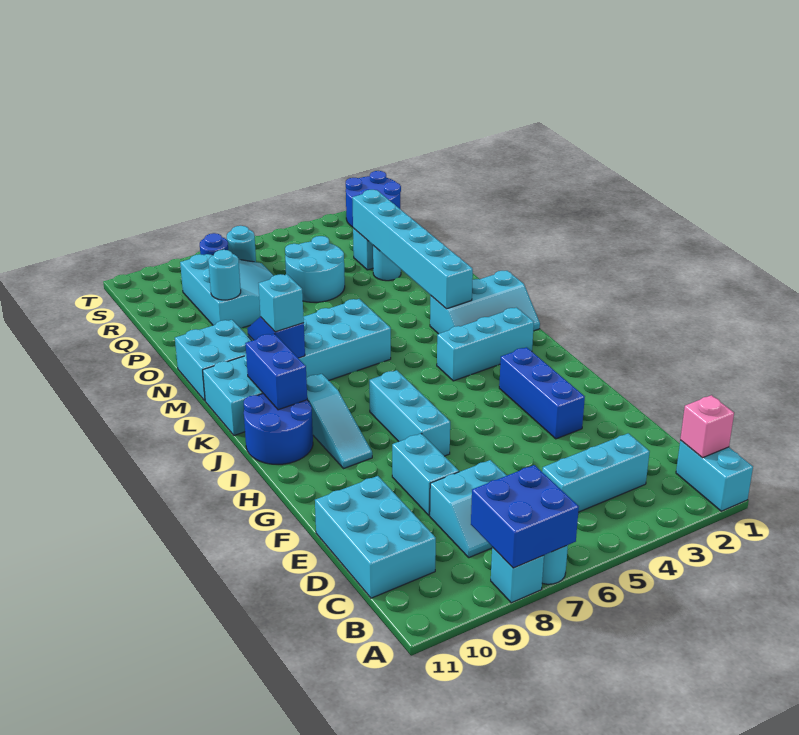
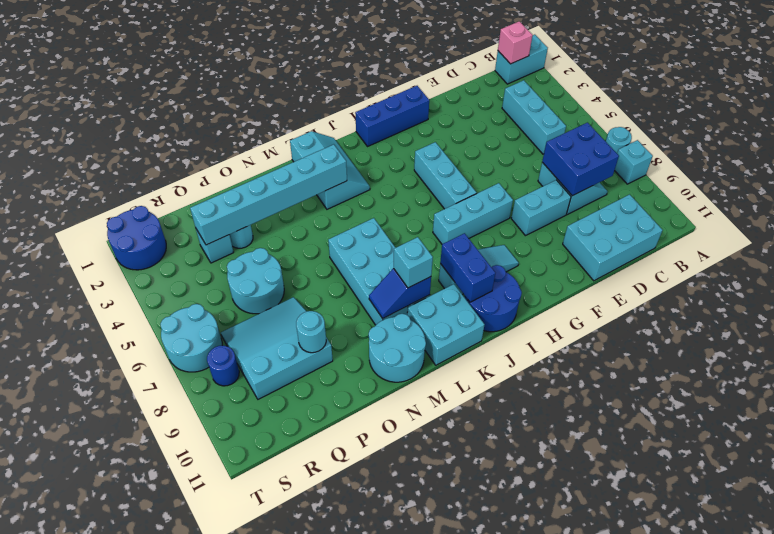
blue 2x2 brick [471,465,579,568] -> blue 2x2 brick moved to [542,123,619,196]
blue 1x3 brick [499,347,585,439] -> blue 1x3 brick moved to [355,86,429,146]
cyan 1x3 brick [437,307,534,381] -> cyan 1x3 brick moved to [414,142,477,209]
blue 1x2 brick [245,334,307,410] -> blue 1x2 brick turned to [440,233,495,302]
cyan 2x2 brick [175,320,252,401] -> cyan 2x2 round brick [369,314,426,382]
cyan 1x1 round brick [227,226,256,262] -> cyan 2x2 round brick [160,304,222,372]

